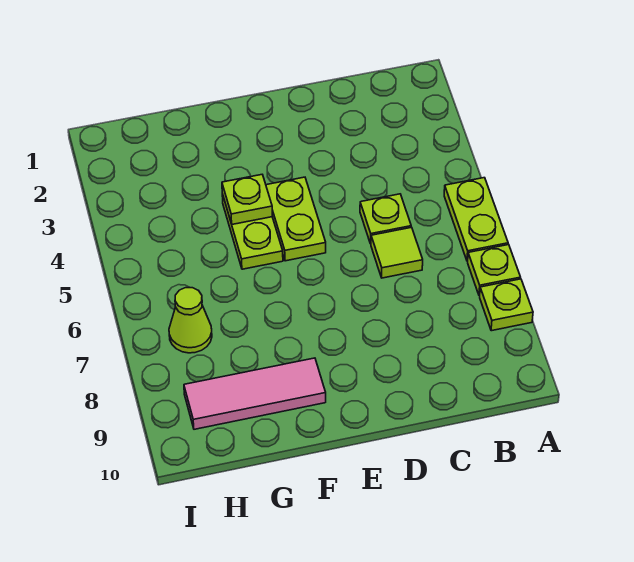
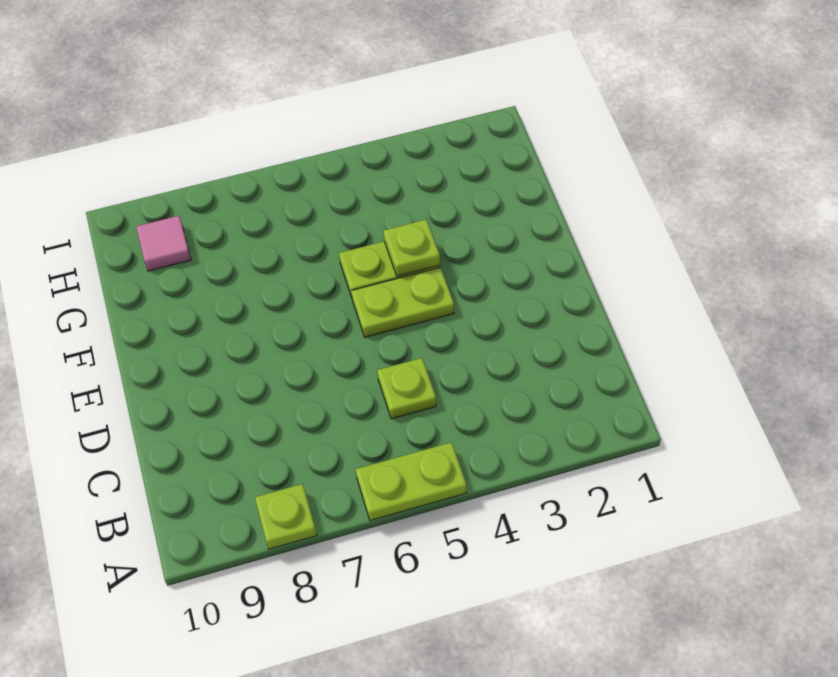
lime 1x1 plate [468,245,521,296] -> none
lime 1x1 tile [371,227,423,278] -> none
pink 1x3 tile [184,358,326,429] -> pink 1x1 tile [136,216,191,271]
lime 1x1 cone [169,288,212,353] -> none

